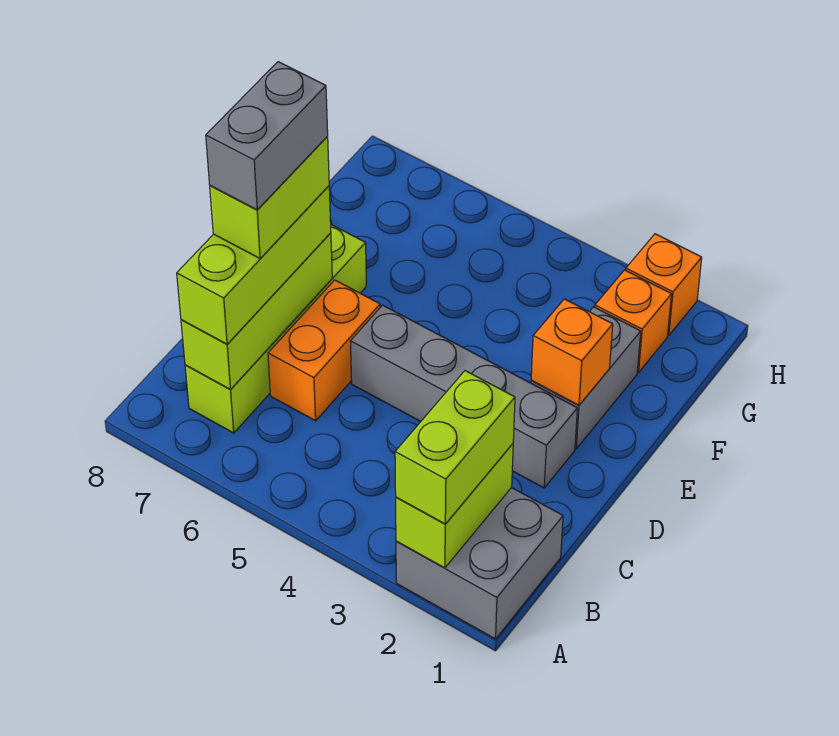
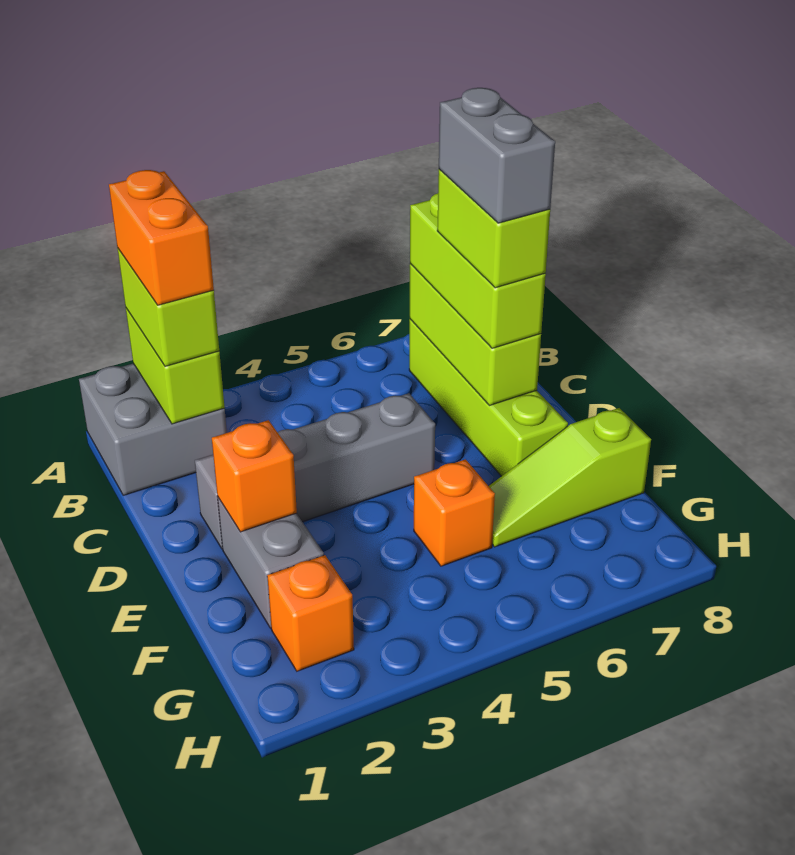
orange 1x2 brick [268,280,380,421] -> orange 1x2 brick moved to [109,170,214,305]
none -> lime 1x3 slope [489,408,651,547]
orange 1x1 brick [626,234,702,336] -> orange 1x1 brick moved to [414,459,495,566]

